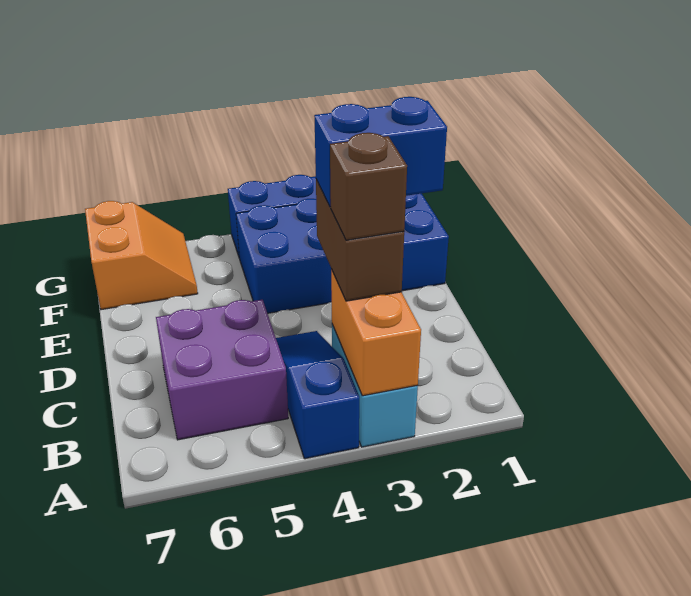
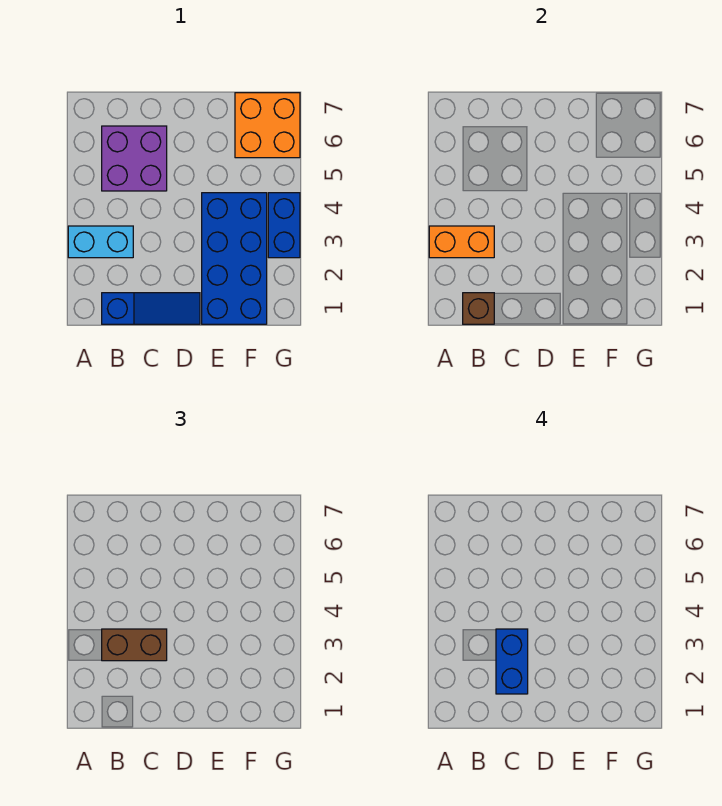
blue 1x3 slope [276,331,359,459] -> blue 1x3 slope moved to [102,293,200,324]
brown 1x1 brick [330,133,407,240] -> brown 1x1 brick moved to [463,293,494,324]
orange 2x2 slope [85,201,198,310] -> orange 2x2 brick [235,93,300,158]

